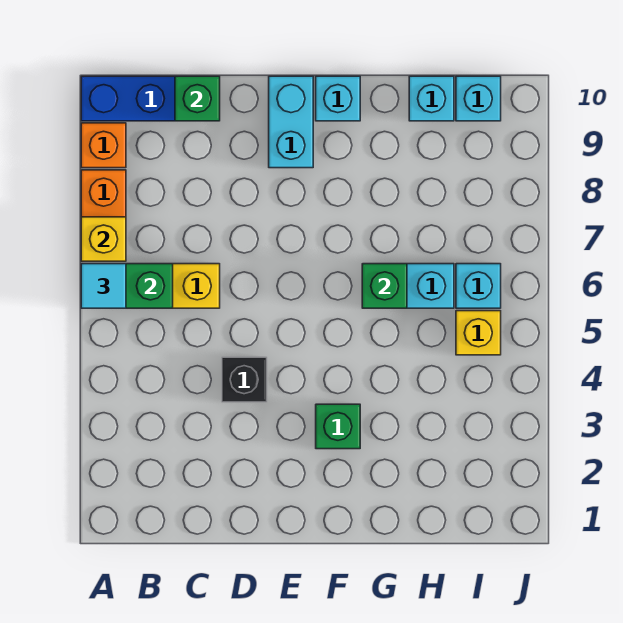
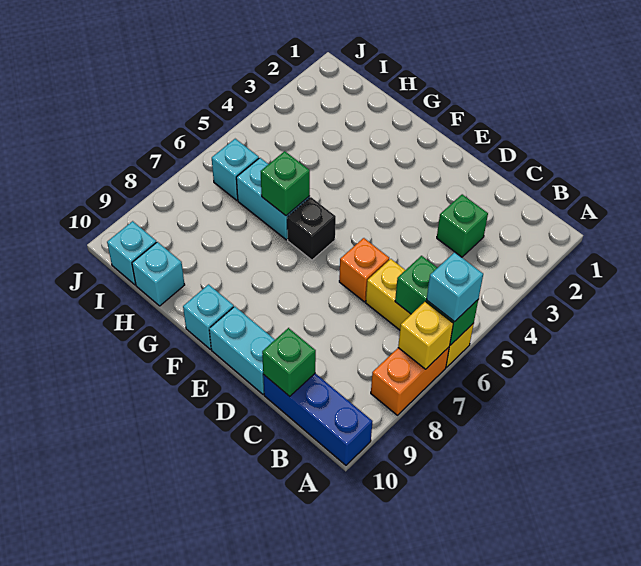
cyan 1x1 tile [81,264,126,308] -> cyan 1x1 brick [427,252,483,322]
orange 1x1 brick [81,123,126,168] -> orange 1x1 brick moved to [339,238,389,302]
black 1x1 brick [222,357,267,402] -> black 1x1 brick moved to [287,197,336,260]
cyan 1x2 brick [269,76,313,168] -> cyan 1x2 brick turned to [209,306,275,394]
green 1x1 brick [316,404,360,449] -> green 1x1 brick moved to [437,194,488,257]
yellow 1x1 brick [456,311,501,355] -> none

